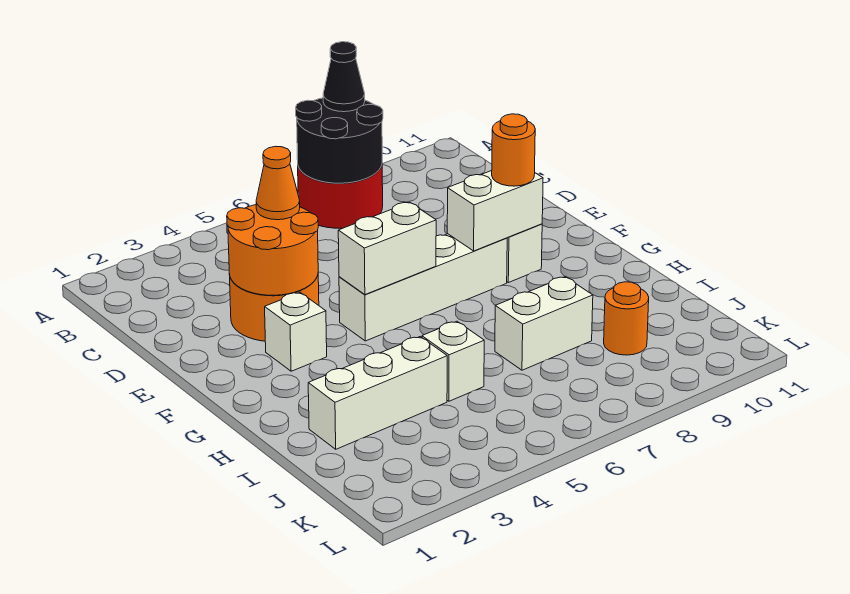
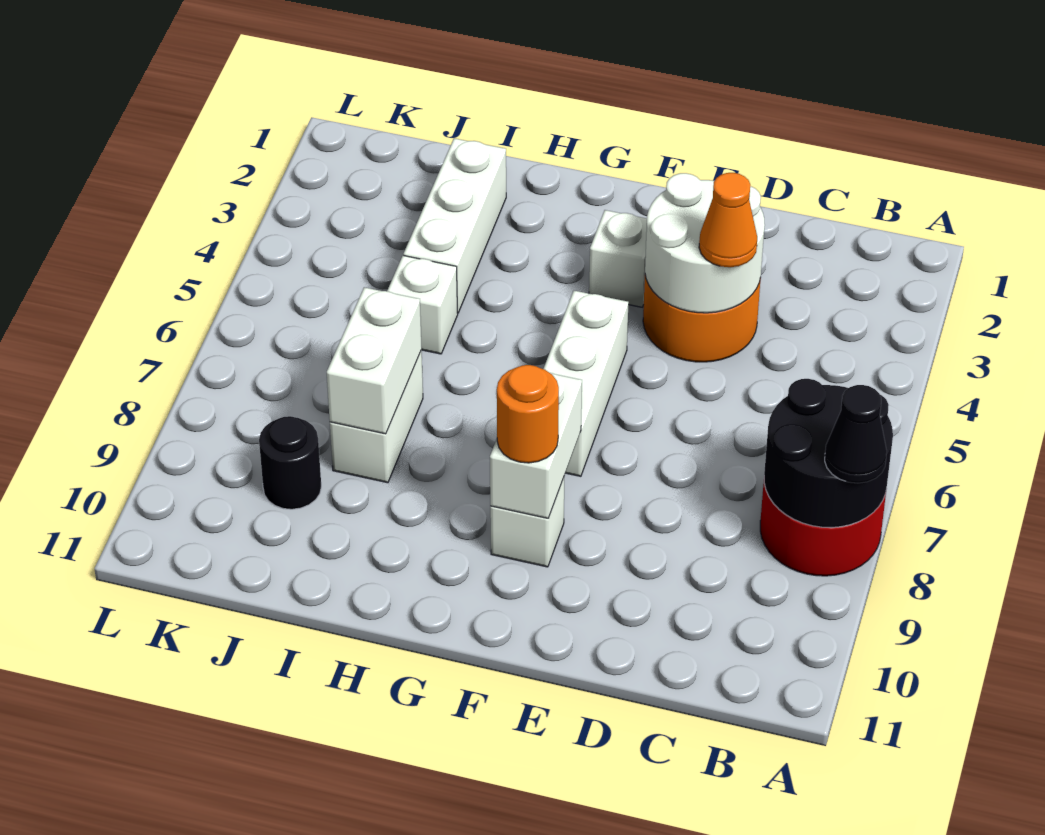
orange 2x2 round brick [227,205,318,295] -> white 2x2 round brick [645,173,765,313]
white 1x4 brick [339,234,507,341] -> white 1x3 brick [544,291,628,476]
white 1x2 brick [338,202,436,295] -> white 1x2 brick moved to [327,287,422,434]
orange 1x1 round brick [604,282,649,355] -> black 1x1 round brick [259,416,321,509]

